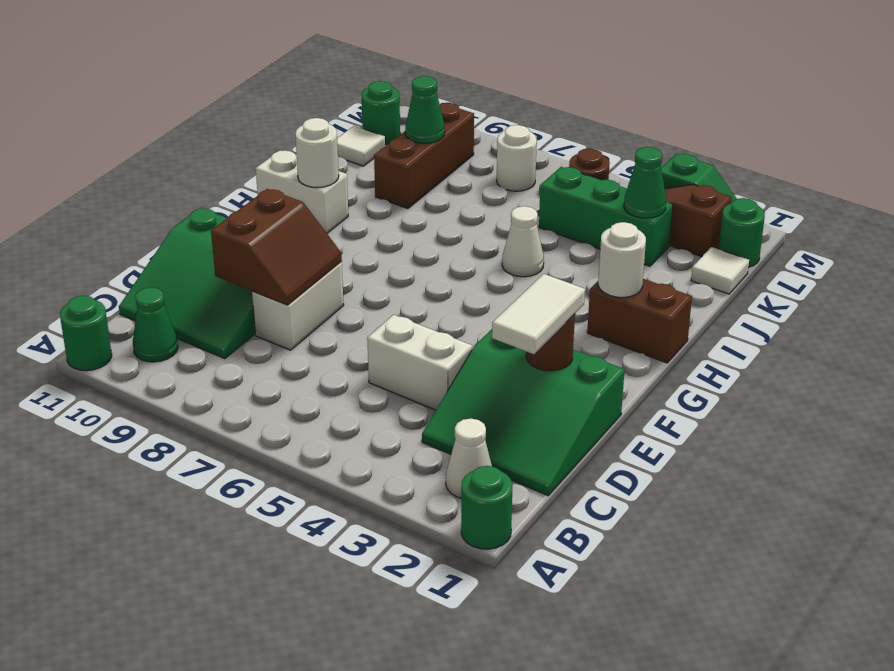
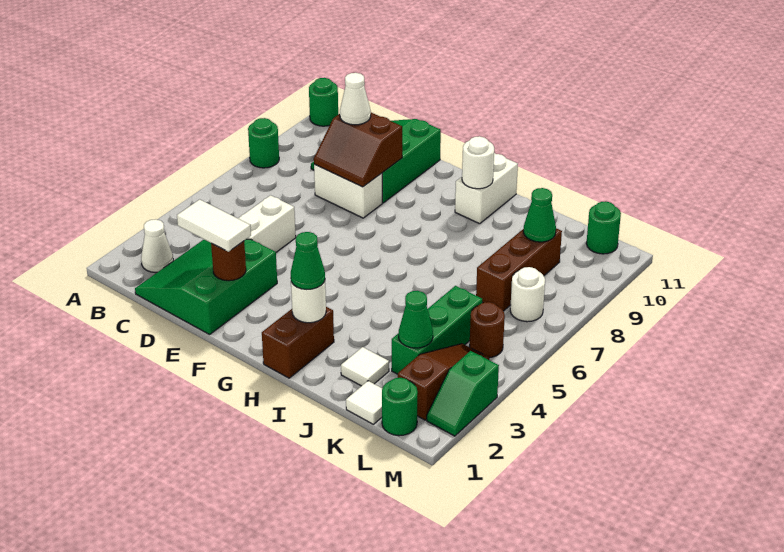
green 1x1 round brick [461,466,513,549] -> green 1x1 round brick moved to [248,118,279,168]
green 1x1 cone [133,287,178,362] -> green 1x1 cone moved to [291,232,325,290]
white 1x1 cone [502,206,544,277] -> white 1x1 cone moved to [340,73,371,125]
brown 1x3 brick [374,103,474,209] -> brown 1x3 brick turned to [476,228,562,311]
white 1x1 tile [337,126,385,166] -> white 1x1 tile moved to [341,347,389,386]

